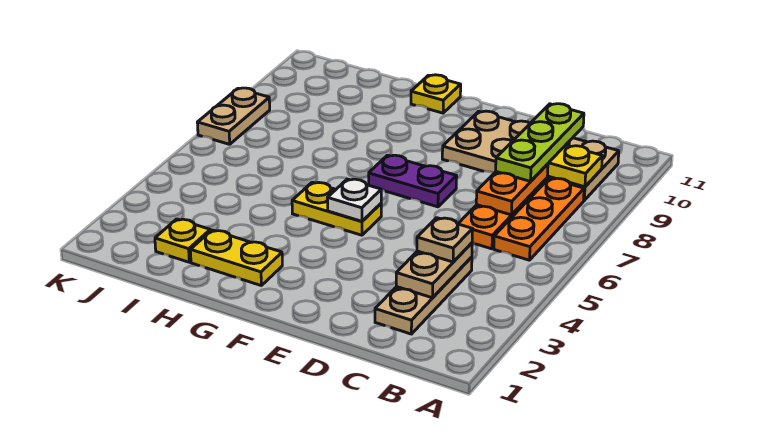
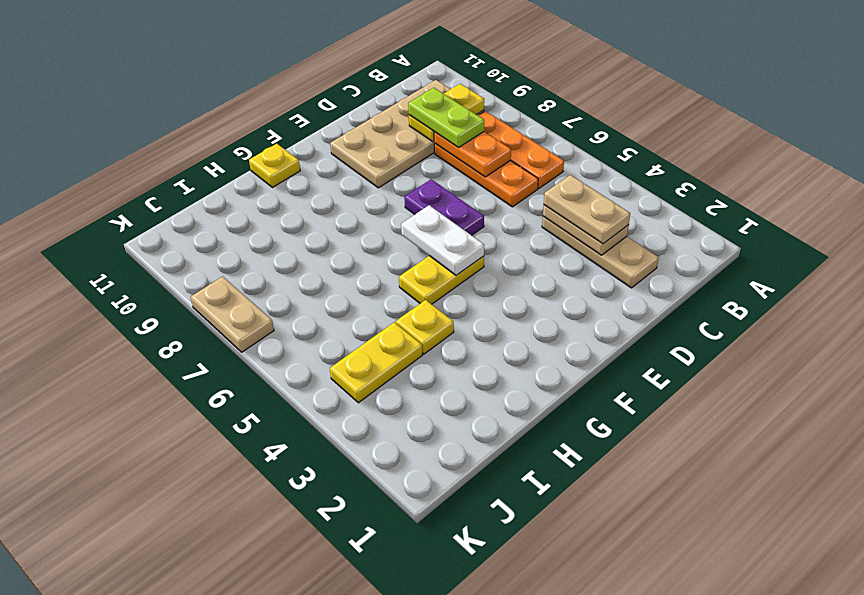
tan 1x1 plate [417,218,473,262] -> tan 1x2 plate [544,175,630,244]
lime 1x3 plate [496,104,584,181] -> lime 1x2 plate [408,88,484,148]
purple 1x2 plate [369,155,457,207] -> purple 1x2 plate turned to [404,179,484,235]
white 1x1 plate [327,179,381,221] -> white 1x2 plate [401,205,484,275]
yellow 1x2 plate [190,230,282,285] -> yellow 1x2 plate moved to [330,322,422,403]
yellow 1x1 plate [155,219,210,262] -> yellow 1x1 plate moved to [396,300,454,354]

